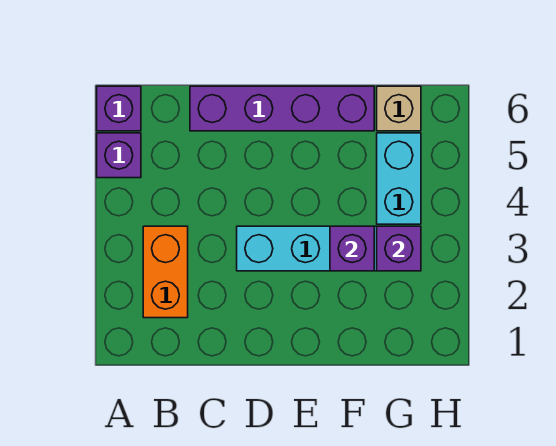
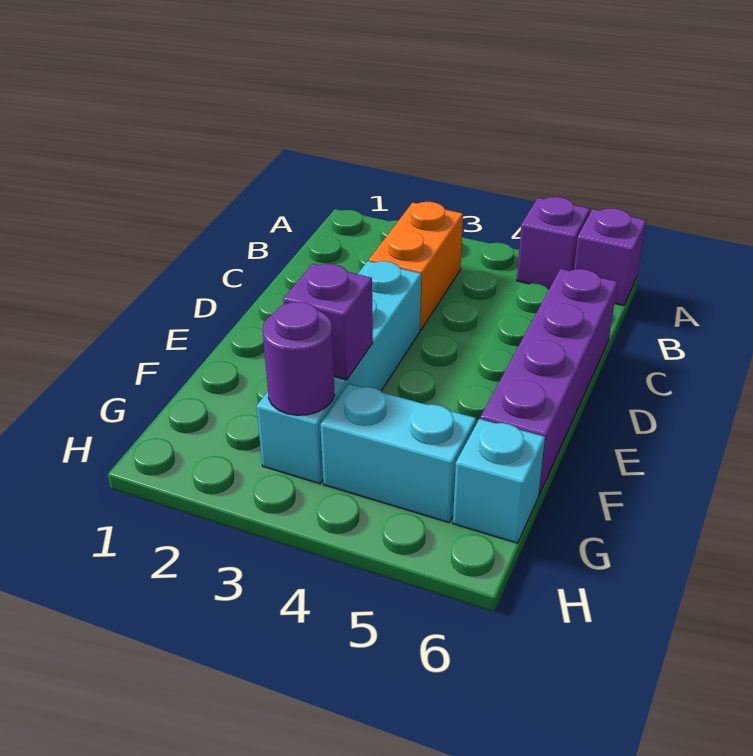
orange 1x2 brick [143,226,188,318] -> orange 1x2 brick turned to [369,202,463,330]
purple 1x1 brick [377,226,421,271] -> purple 1x1 round brick [263,302,334,415]
tan 1x1 brick [377,86,421,131] -> cyan 1x1 brick [453,419,545,543]

